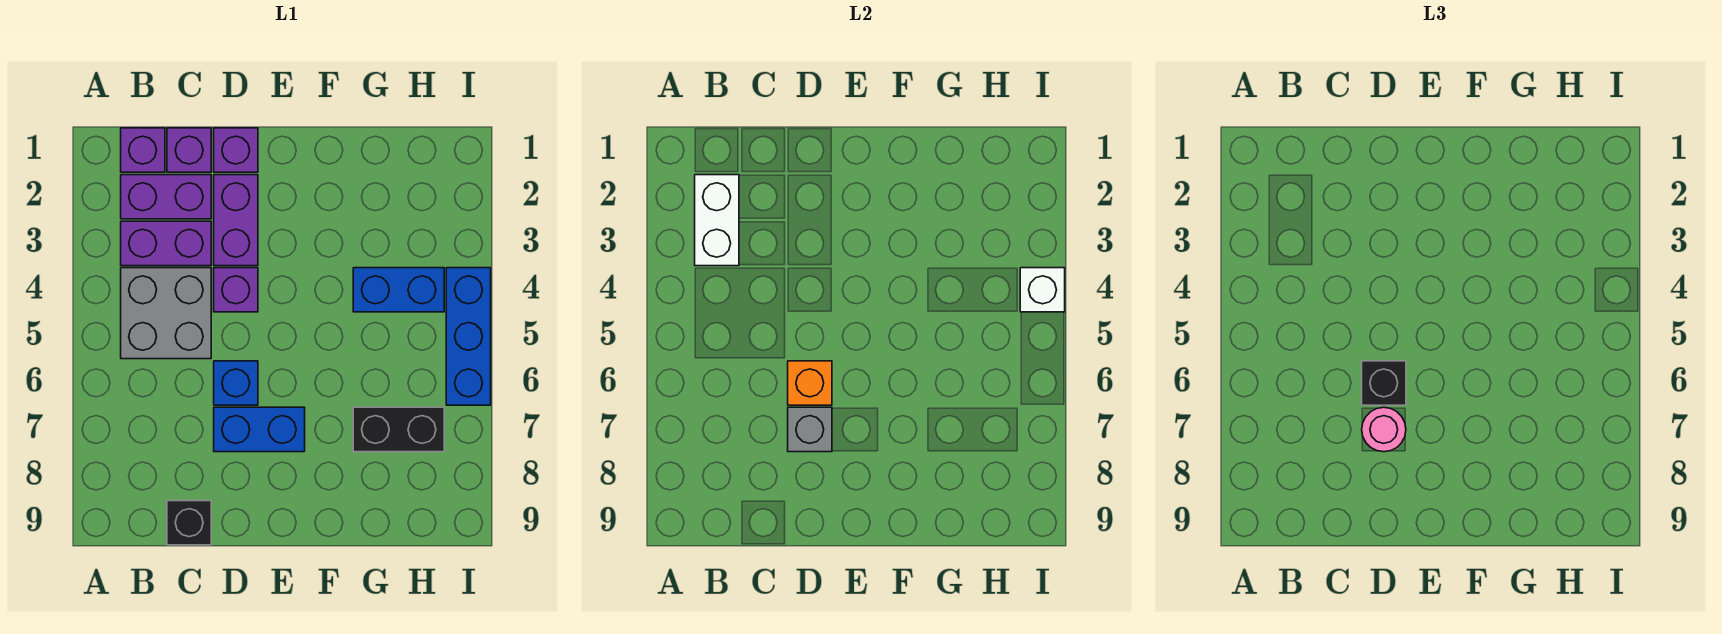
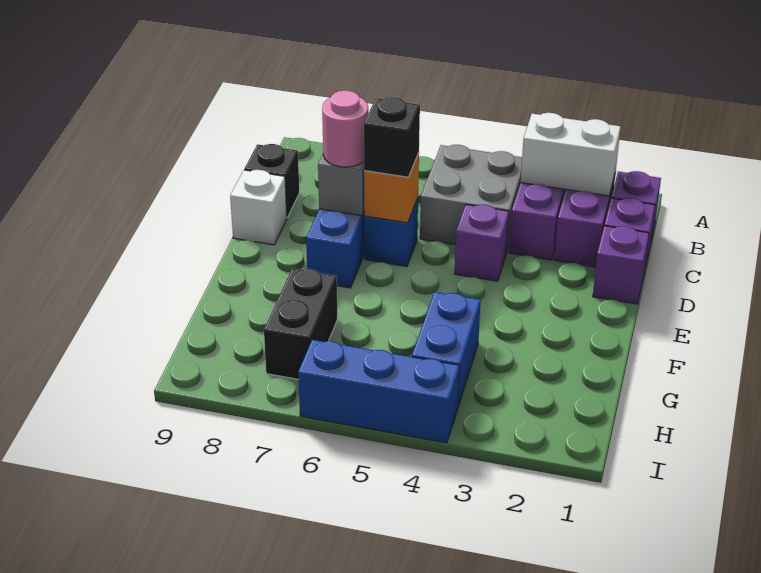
purple 1x2 brick [214,175,258,266] -> none
white 1x1 brick [1020,268,1065,312] -> white 1x1 brick moved to [230,170,287,245]

